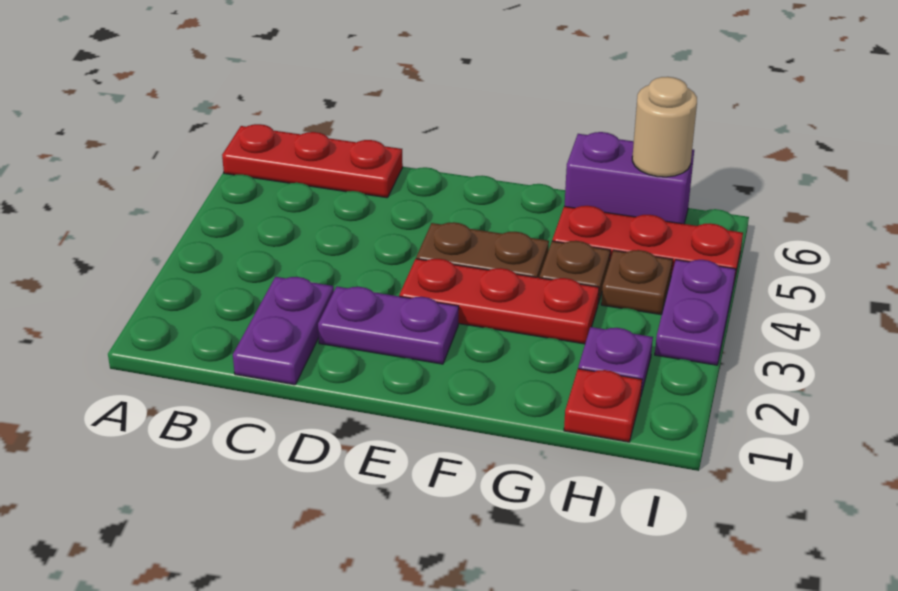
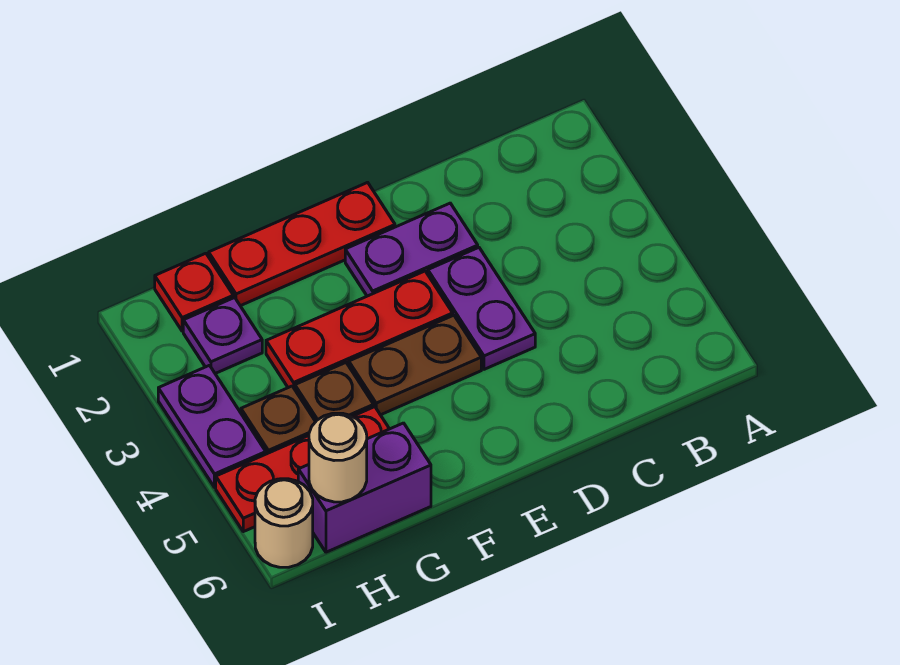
red 1x3 plate [222,124,403,198] -> red 1x3 plate moved to [209,182,395,306]
purple 1x2 plate [233,277,334,385] -> purple 1x2 plate moved to [428,248,535,369]
none -> tan 1x1 round brick [255,479,313,567]

